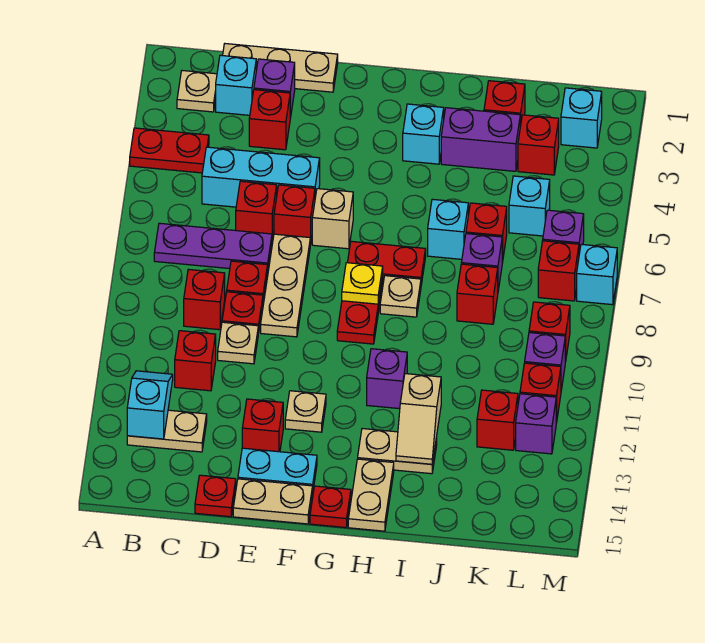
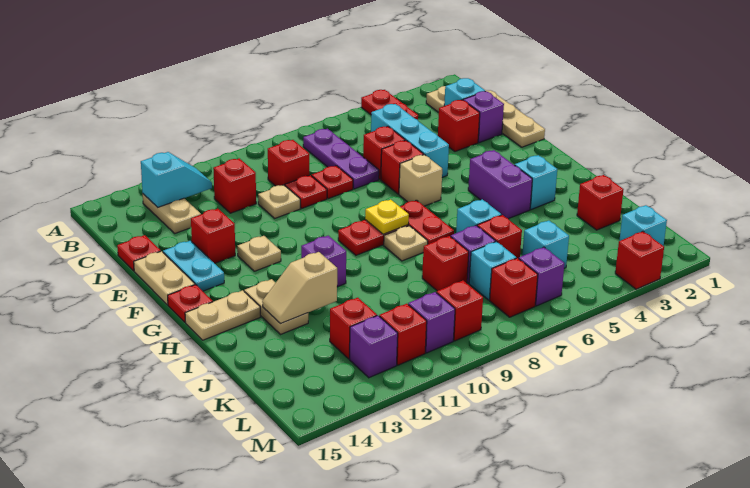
tan 1x3 plate [261,234,310,337] -> none
purple 1x2 brick [441,108,520,171] -> purple 1x2 brick moved to [468,150,532,219]
red 1x1 brick [518,115,559,175] -> red 1x1 brick moved to [615,231,664,289]
cyan 1x1 brick [577,244,617,305] -> cyan 1x1 brick moved to [469,241,516,300]

